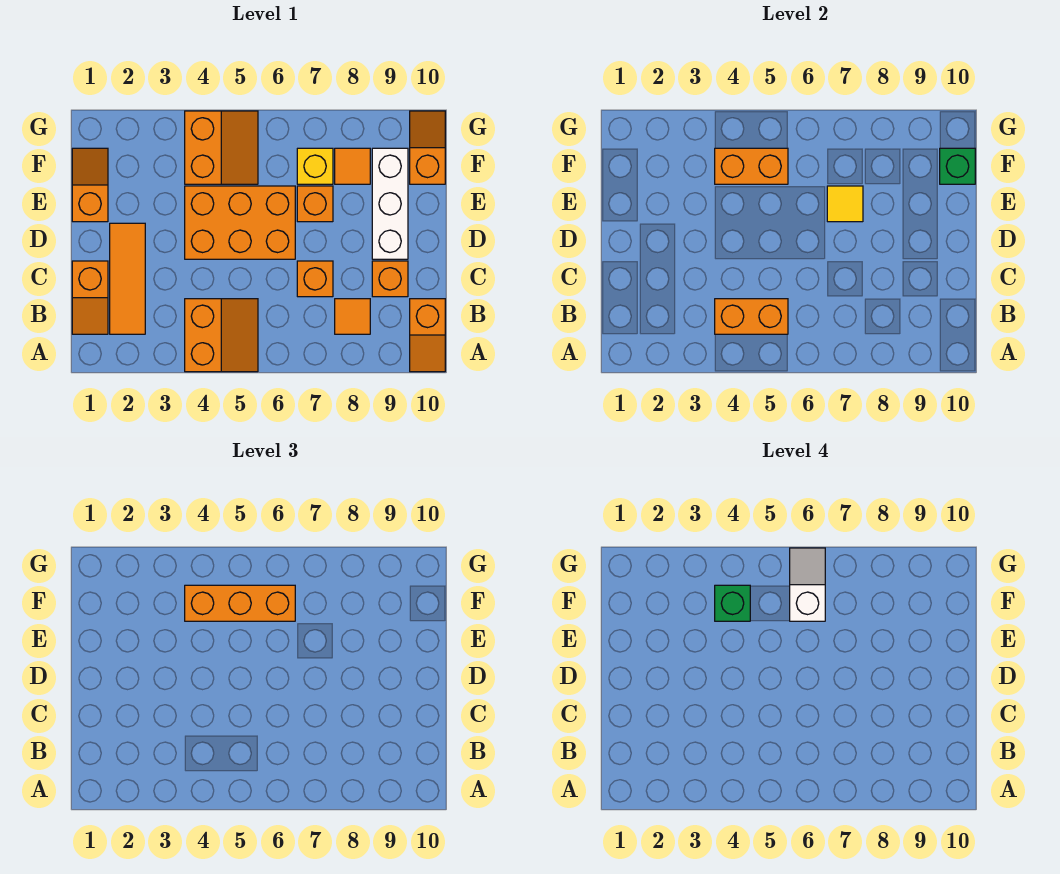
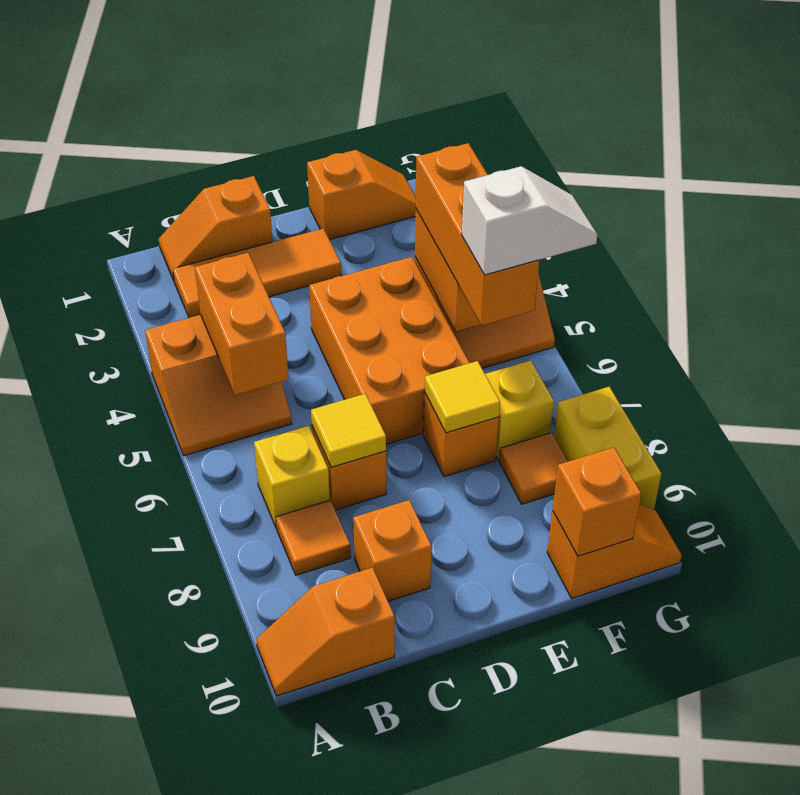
none -> yellow 1x1 brick [254,426,330,528]
none -> yellow 1x1 tile [311,394,386,467]
white 1x3 brick [372,148,408,259] -> none
green 1x1 brick [715,585,750,621] -> none
green 1x1 brick [940,148,975,184] -> orange 1x1 brick [553,447,641,556]
none -> yellow 1x2 brick [554,387,661,510]

